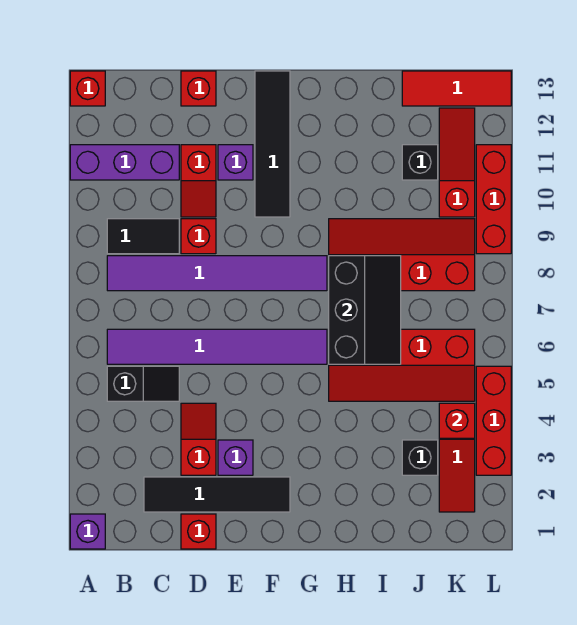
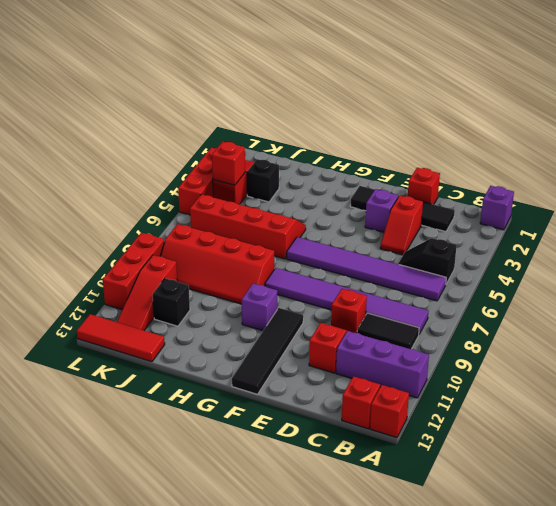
red 1x1 brick [181,71,216,106] -> red 1x1 brick moved to [342,376,380,429]
purple 1x1 brick [218,145,253,180] -> purple 1x1 brick moved to [242,283,277,331]
black 2x3 slope [329,256,401,364] -> none

